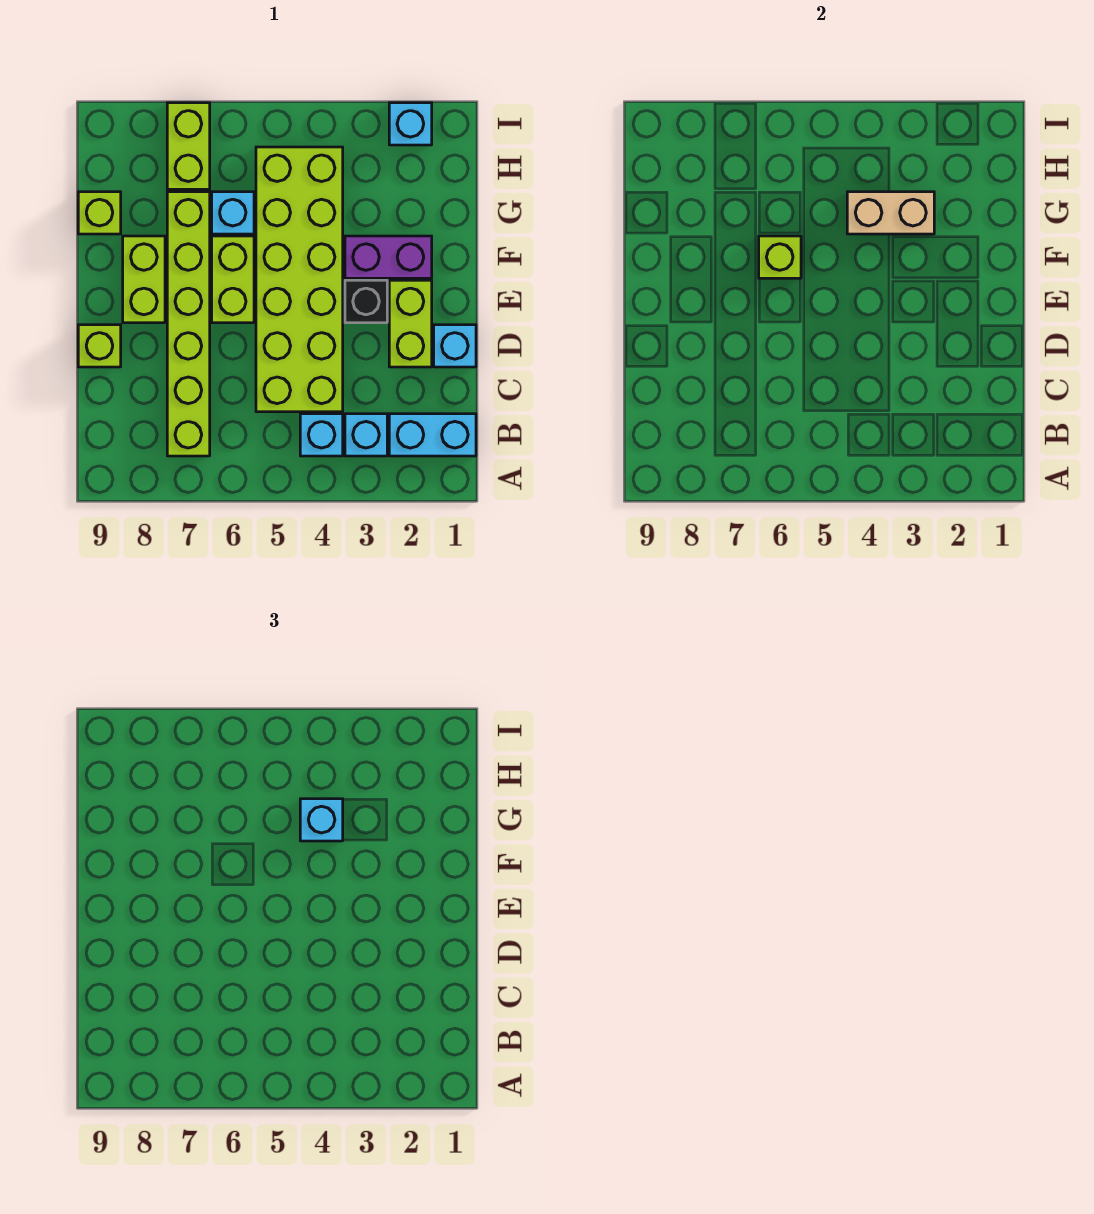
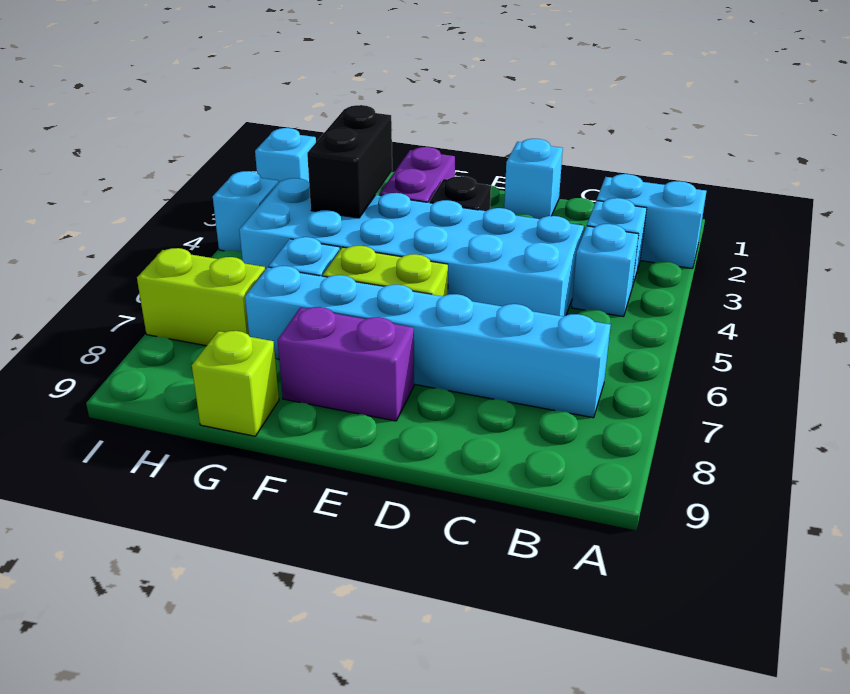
cyan 1x2 brick [389,414,476,456] -> cyan 1x2 brick turned to [597,174,706,268]
lime 1x6 brick [167,192,210,456] -> cyan 1x6 brick [245,266,611,418]
lime 2x6 brick [256,147,343,412] -> cyan 2x6 brick [239,178,584,317]
lime 1x2 brick [389,280,432,367] -> none
lime 1x1 brick [78,325,121,367] -> none
lime 1x2 brick [123,236,165,323] -> purple 1x2 brick [278,307,414,421]
lime 1x1 brick [759,236,801,278] -> none
tan 1x2 brick [847,192,934,234] -> black 1x2 brick [307,105,392,218]
cyan 1x1 brick [300,799,343,841] -> cyan 1x1 brick moved to [213,171,279,253]

